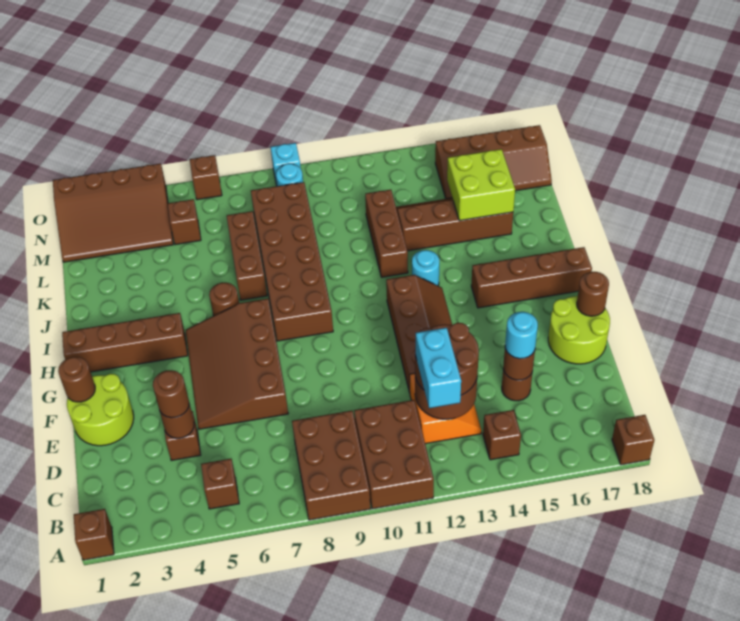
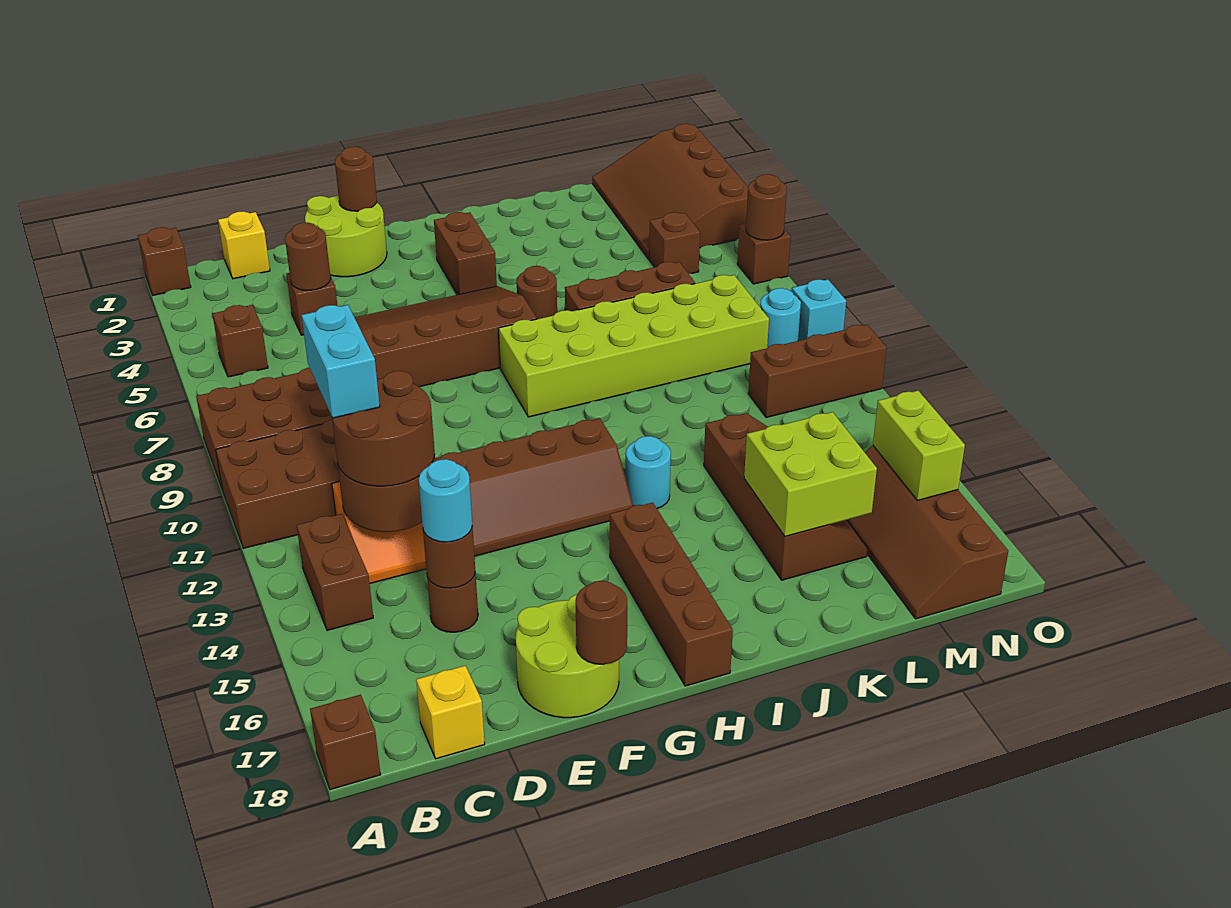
cyan 1x2 brick [416,328,461,408] -> cyan 1x2 brick turned to [302,305,380,418]
brown 1x1 brick [483,410,521,460] -> brown 1x2 brick [297,514,373,631]
none -> yellow 1x1 brick [218,211,270,279]
none -> yellow 1x1 brick [416,666,485,759]
brown 1x1 round brick [153,370,189,418] -> brown 1x1 round brick moved to [746,174,787,240]
brown 1x4 brick [62,313,188,372] -> brown 1x2 brick [434,212,497,295]
brown 2x6 brick [251,182,333,341] -> lime 2x6 brick [498,275,769,417]
brown 1x3 brick [365,190,408,277] -> brown 1x3 brick moved to [748,325,887,418]
none -> lime 1x2 brick [873,391,965,501]

